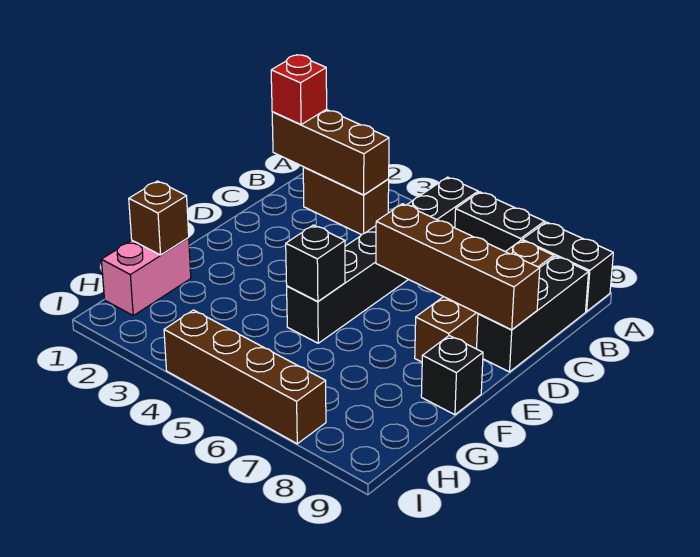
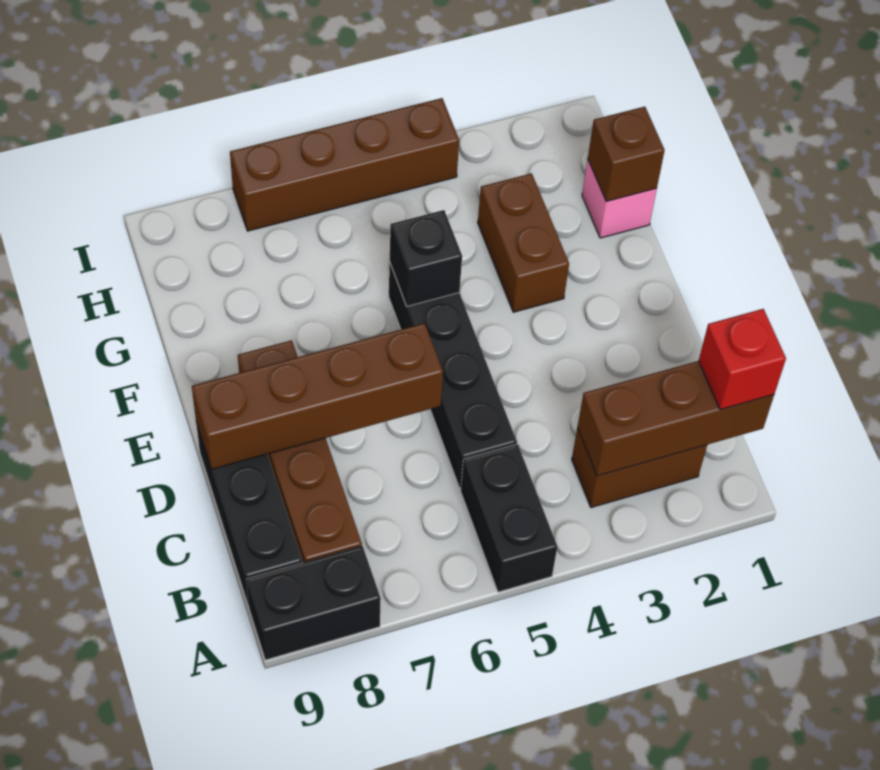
black 1x2 brick [455,192,544,252] -> none
none -> brown 1x2 brick [478,173,569,312]
black 1x1 brick [421,336,483,415] -> none
pink 1x2 brick [101,238,191,315] -> pink 1x1 brick [582,160,657,238]

